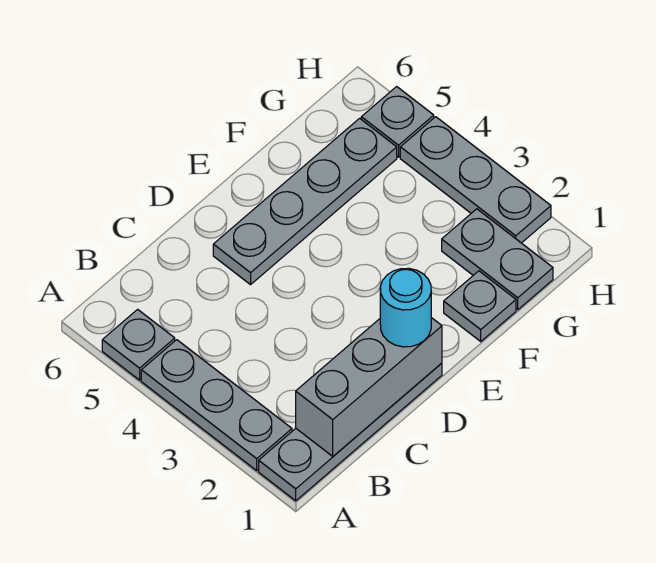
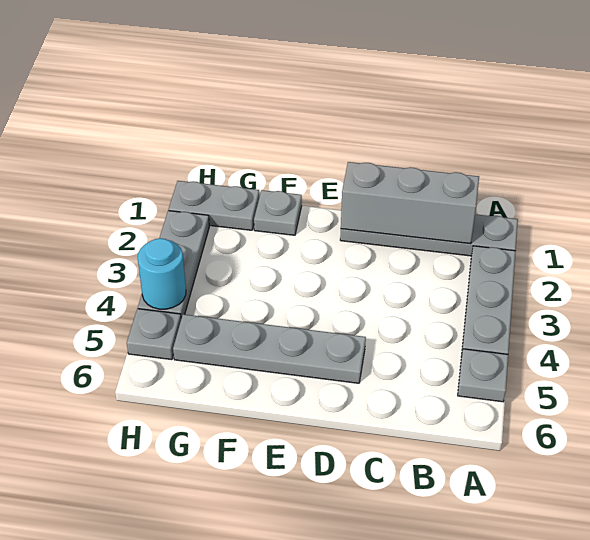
cyan 1x1 round brick [380,268,431,347] -> cyan 1x1 round brick moved to [138,238,186,309]
grey 1x2 plate [442,209,553,310] -> grey 1x2 plate turned to [169,181,259,230]

